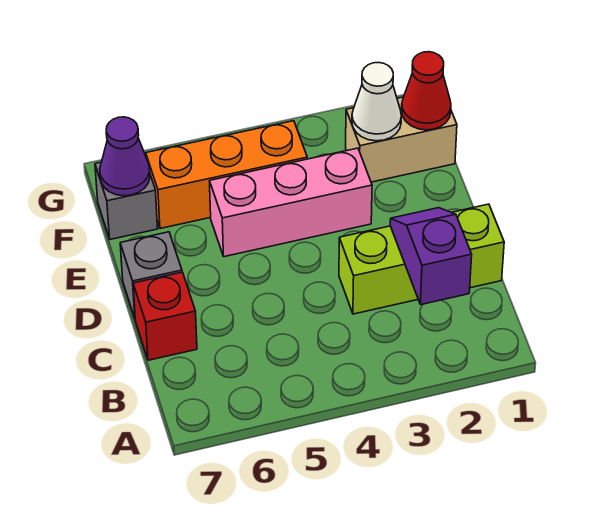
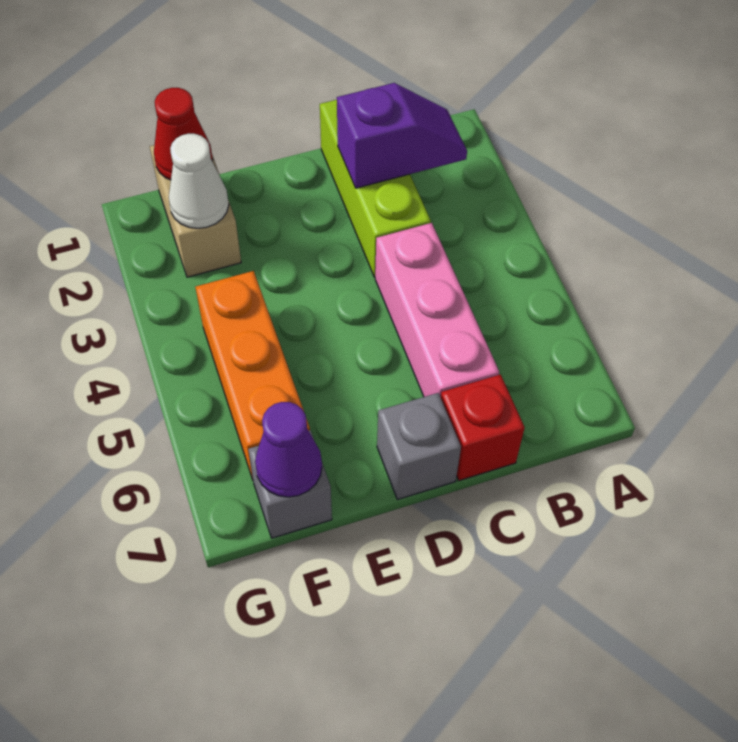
purple 1x2 slope [390,208,472,305] -> purple 1x2 slope turned to [337,83,467,188]
pink 1x3 brick [210,148,372,257] -> pink 1x3 brick moved to [375,223,499,397]

